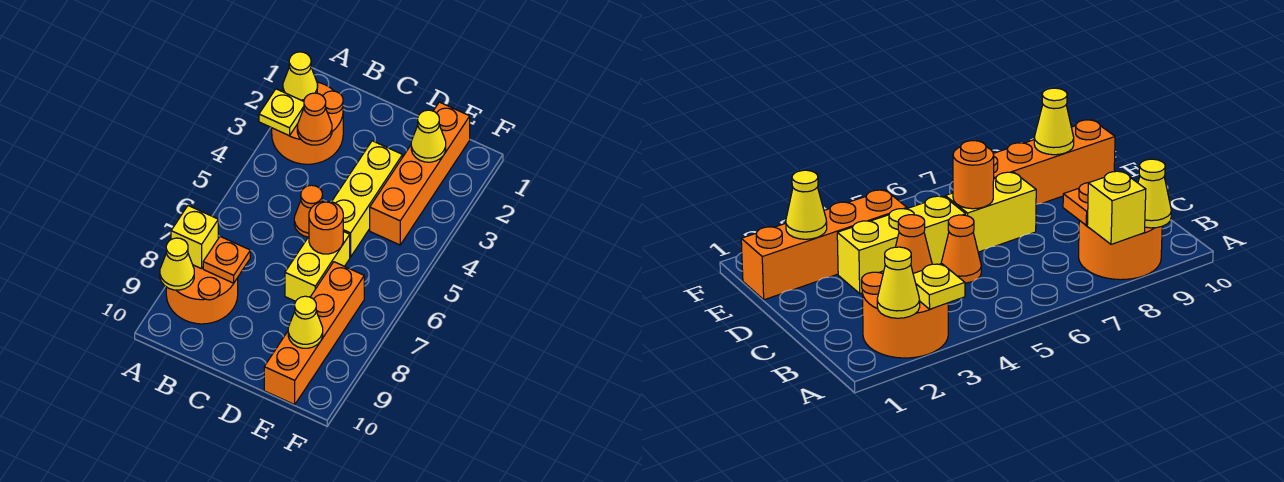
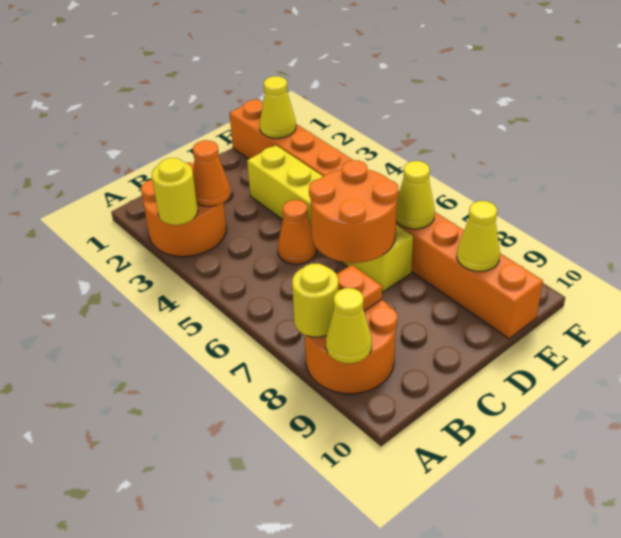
yellow 1x1 cone [283,52,318,101] -> yellow 1x1 cone moved to [396,161,435,229]
yellow 1x1 plate [259,89,304,136] -> yellow 1x1 round brick [152,158,198,225]
yellow 1x1 brick [171,206,218,269] -> yellow 1x1 round brick [292,264,338,337]
orange 1x1 round brick [309,201,343,254] -> orange 2x2 round brick [309,160,398,263]

